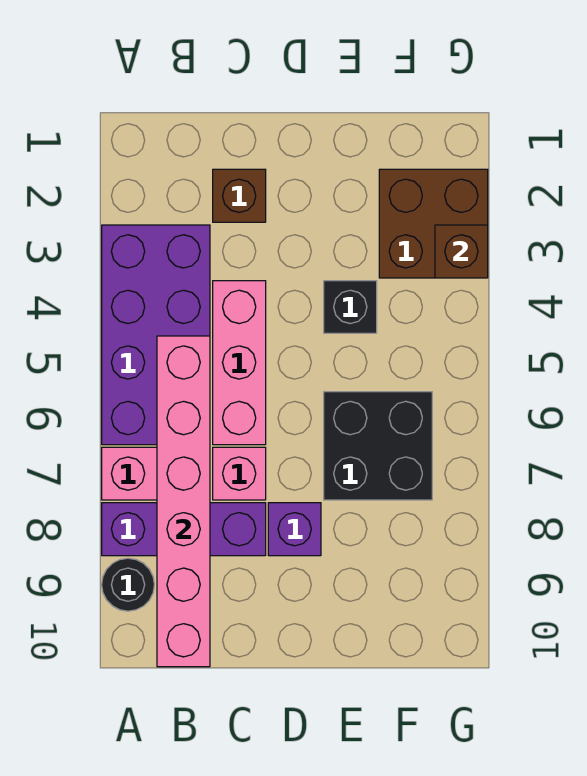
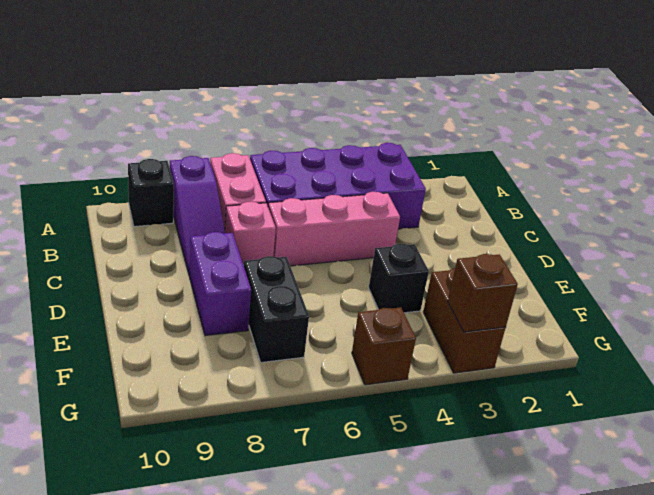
purple 1x3 brick [102,503,266,556] -> purple 1x3 slope [170,156,225,276]
black 1x1 round brick [102,558,154,611] -> black 1x1 brick [128,159,174,227]
pink 1x6 brick [157,336,210,667] -> none
brown 1x1 brick [213,169,266,222] -> brown 1x1 brick moved to [352,307,416,385]
purple 1x1 brick [268,503,321,556] -> purple 1x2 brick [189,232,251,336]
black 2x2 brick [324,392,432,500] -> black 1x2 brick [244,256,309,363]
brown 2x2 brick [379,169,488,278] -> brown 1x2 brick [423,268,506,373]

